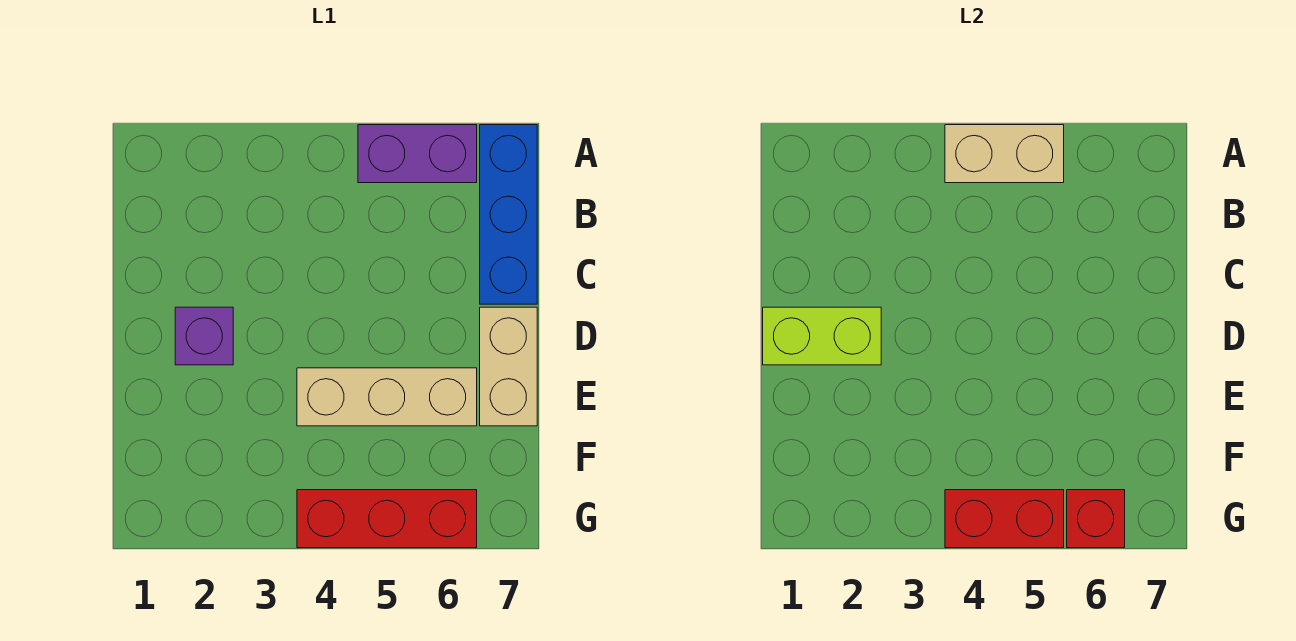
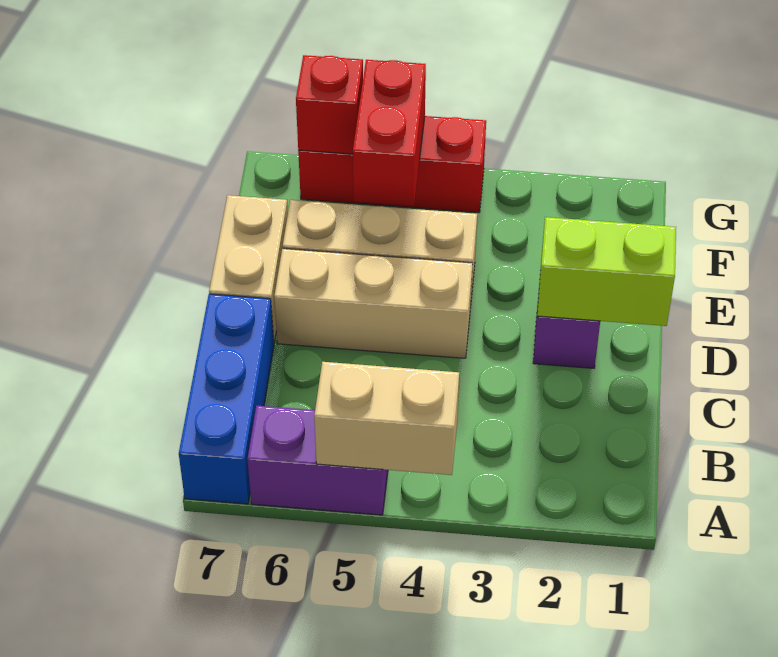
none -> tan 1x3 brick [274,249,473,358]
red 1x2 brick [945,490,1064,548] -> red 1x2 brick turned to [353,60,426,206]

